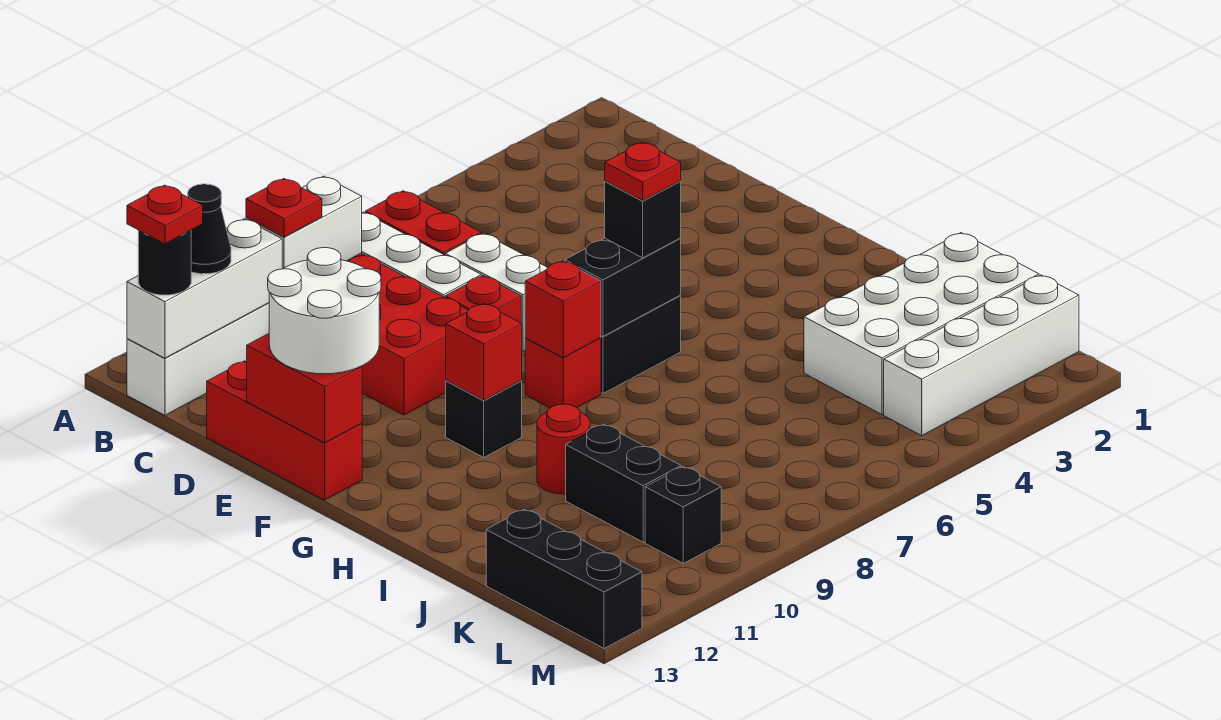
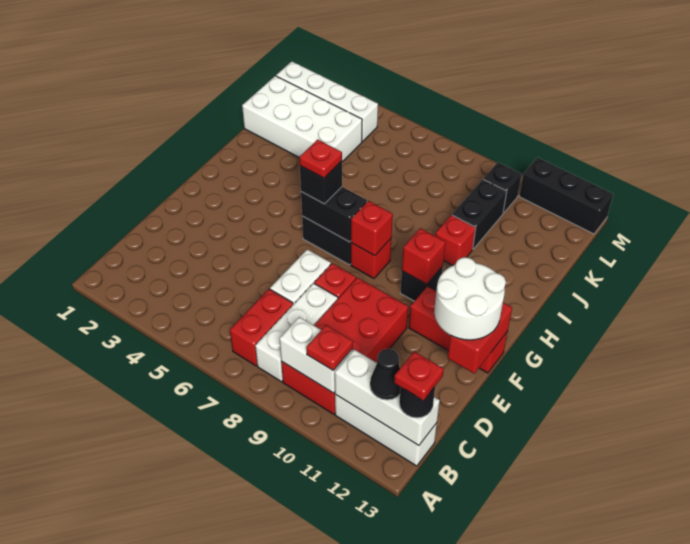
red 1x3 brick [207,361,362,500] -> red 1x3 brick turned to [409,286,508,373]
red 1x1 round brick [537,404,590,494] -> red 1x1 brick [436,215,476,266]
black 1x3 brick [486,510,642,648] -> black 1x3 brick turned to [519,158,613,234]

